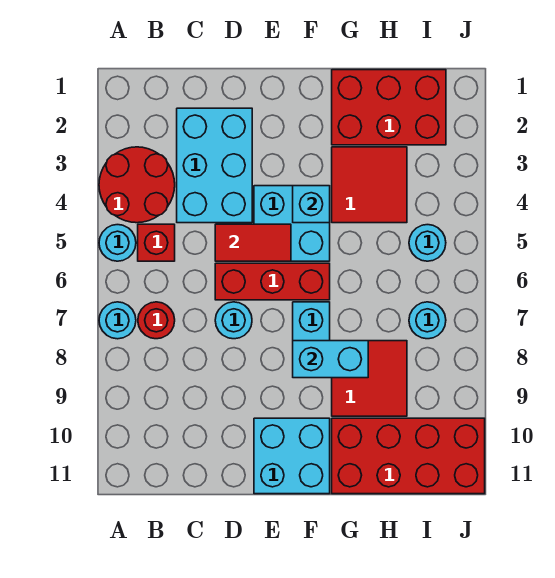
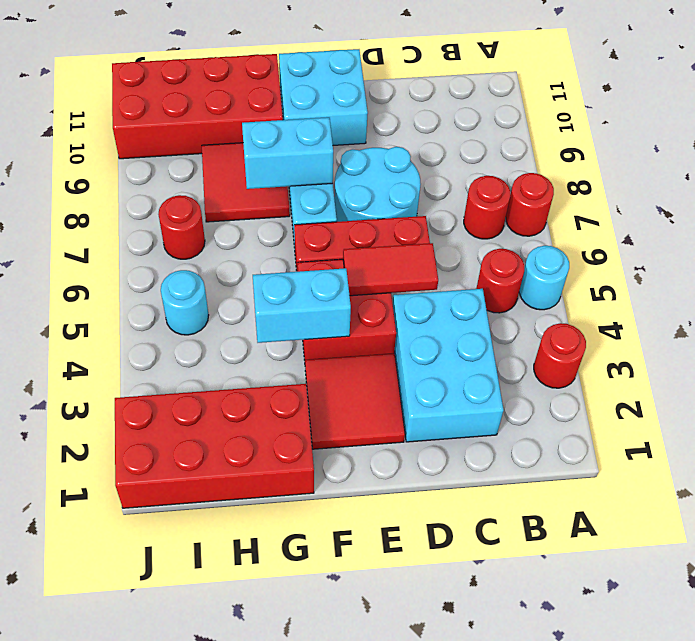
red 2x2 round brick [99,147,175,223] -> red 1x1 round brick [534,323,586,388]
cyan 1x1 round brick [99,302,136,339] -> red 1x1 round brick [506,173,554,236]
red 1x1 brick [138,224,175,261] -> red 1x1 round brick [476,249,524,313]
cyan 1x1 round brick [215,302,252,339] -> cyan 2x2 round brick [334,147,421,222]
cyan 2x2 brick [254,186,330,261] -> red 2x2 brick [298,259,396,360]
cyan 1x1 brick [293,186,330,223] -> cyan 1x2 brick [253,268,351,343]
red 2x3 brick [332,70,446,145] -> red 2x4 brick [115,384,314,508]
red 2x2 tile [332,147,407,223] -> red 2x2 tile moved to [305,353,405,449]
cyan 1x1 round brick [409,302,446,339] -> red 1x1 round brick [158,195,205,259]

